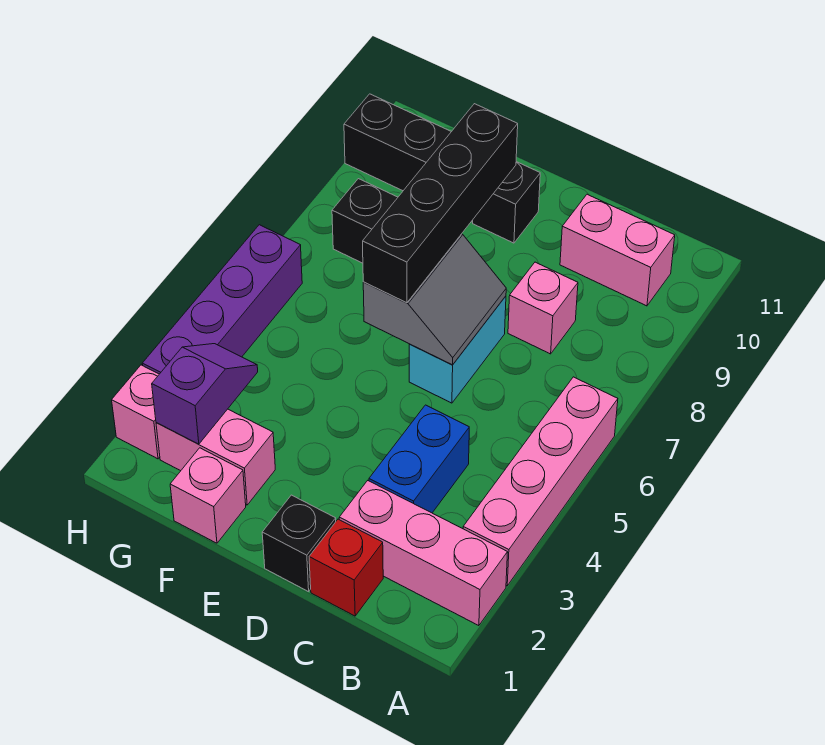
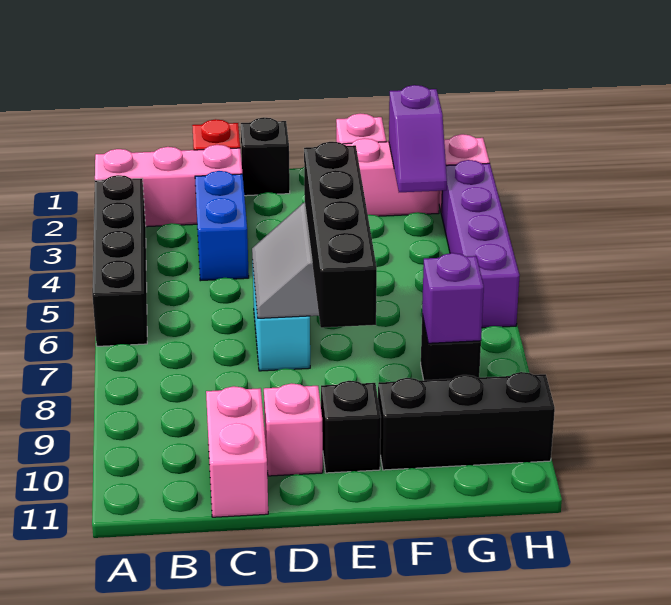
pink 1x4 brick [463,377,618,586] -> black 1x4 brick [92,175,147,346]
pink 1x2 brick [560,194,675,306] -> pink 1x2 brick turned to [206,386,268,517]
pink 1x1 brick [508,262,578,354] -> pink 1x1 brick moved to [264,383,323,476]
none -> purple 1x1 brick [422,253,484,343]

